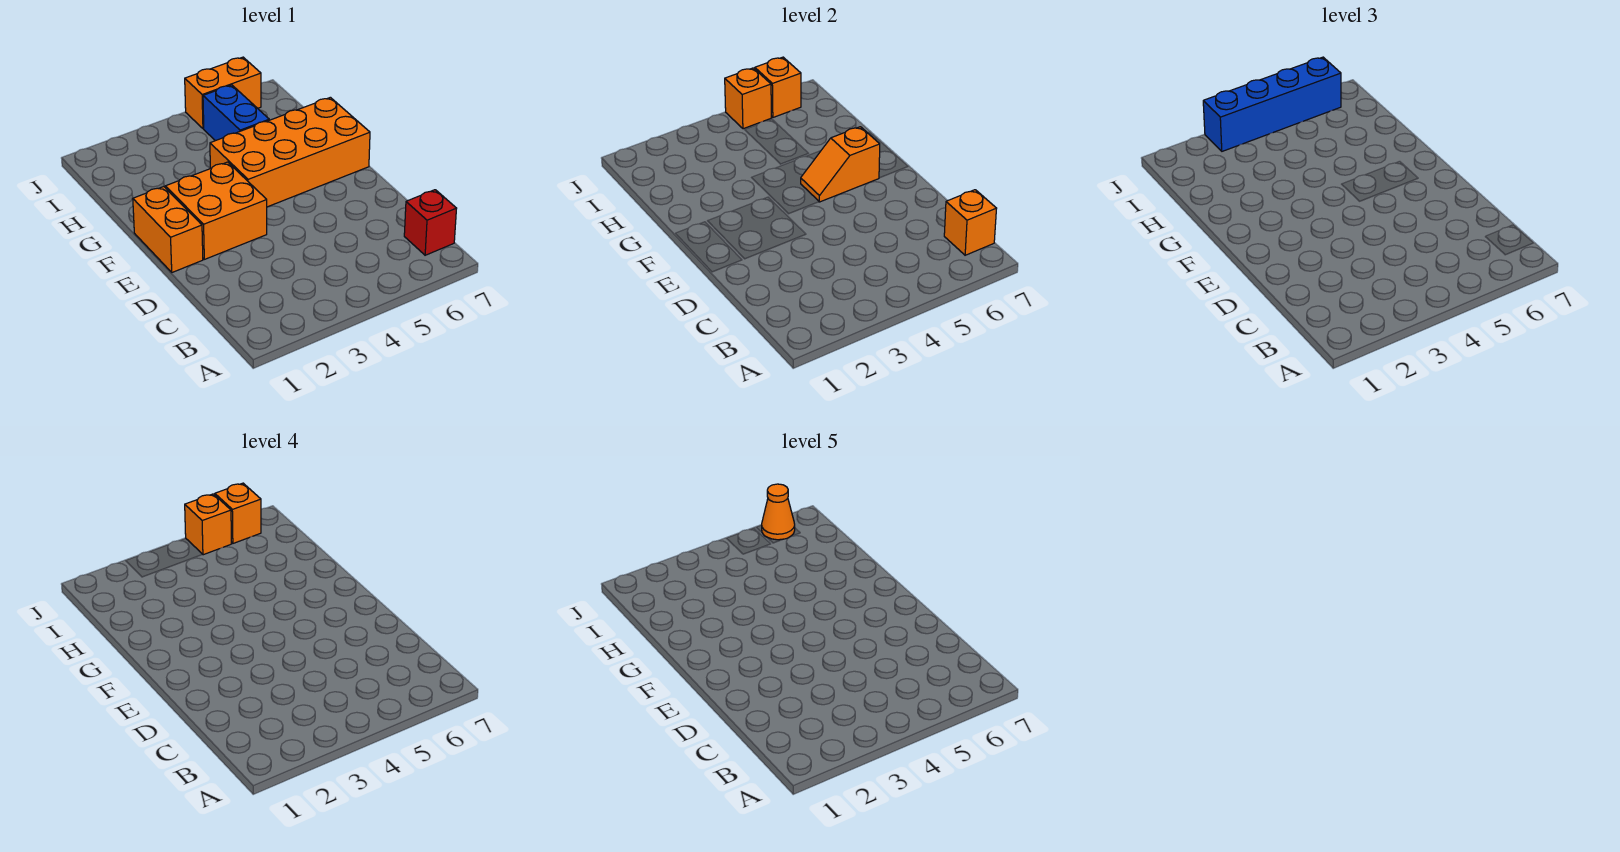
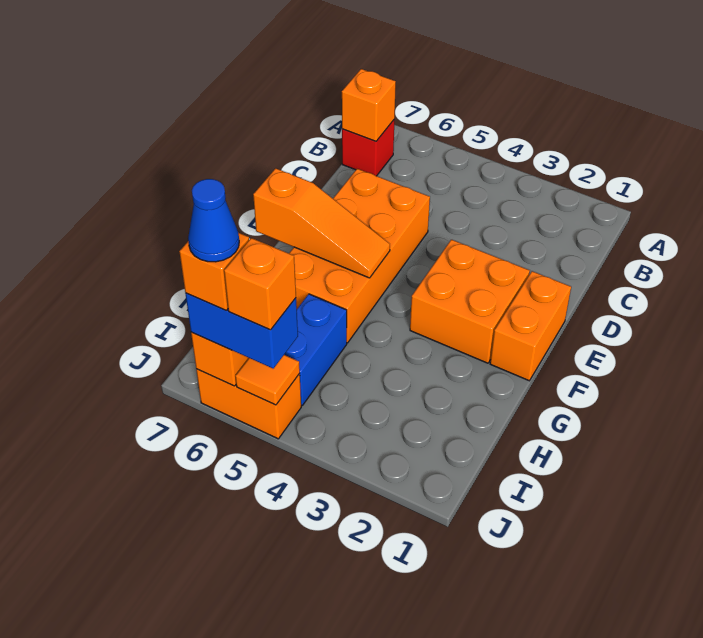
orange 2x4 brick [210,97,370,207] -> orange 2x4 brick turned to [289,169,430,343]
orange 1x2 slope [801,127,880,202] -> orange 1x3 slope [253,168,390,278]
blue 1x4 brick [1203,57,1341,151] -> blue 1x2 brick [185,293,298,368]
orange 1x1 brick [725,68,771,129] -> orange 1x1 tile [236,355,300,405]
orange 1x1 cone [762,484,795,540] -> blue 1x1 cone [188,179,239,262]

